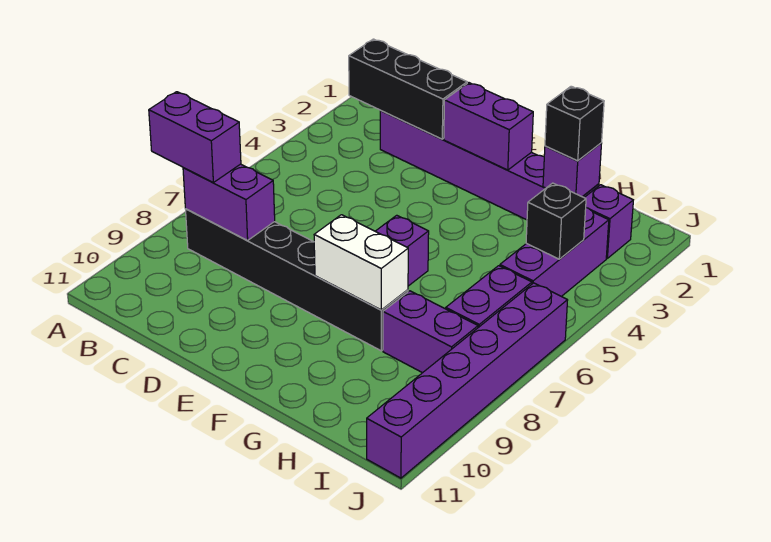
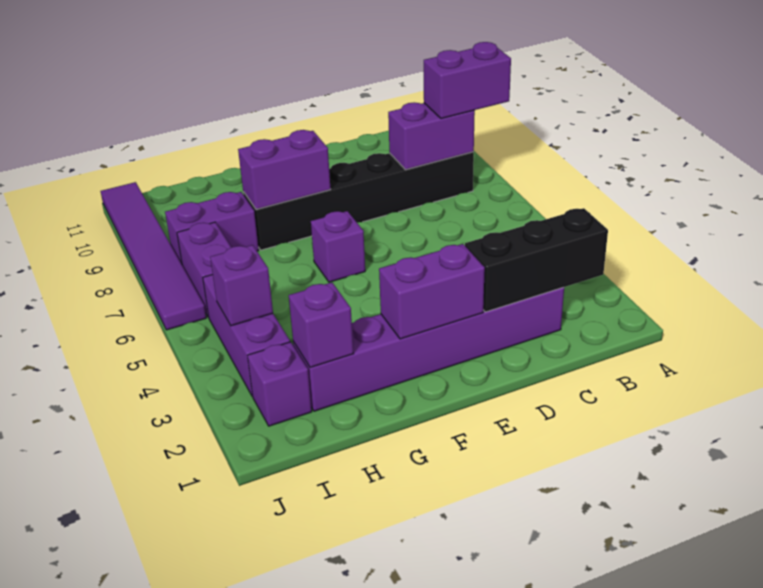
white 1x2 brick [314,215,408,310] -> purple 1x2 brick [238,130,331,210]
black 1x1 brick [545,86,604,161] -> none
black 1x1 brick [526,183,586,259] -> purple 1x1 brick [210,245,273,326]
purple 1x6 brick [367,283,568,478] -> purple 1x6 tile [101,182,206,330]

